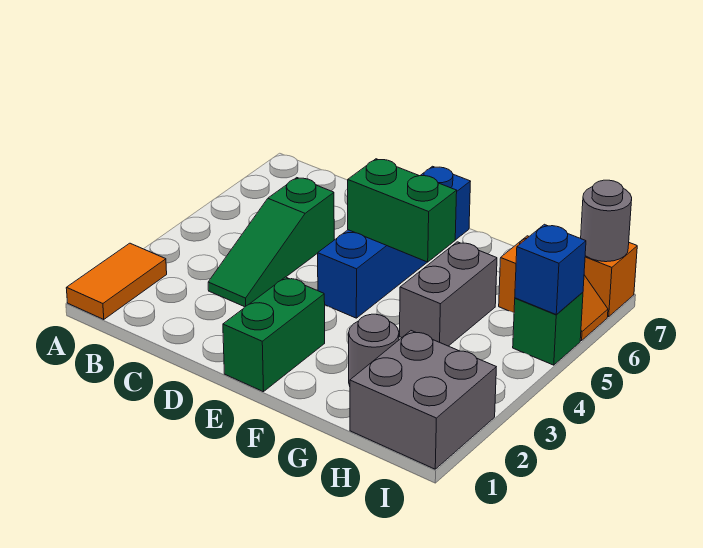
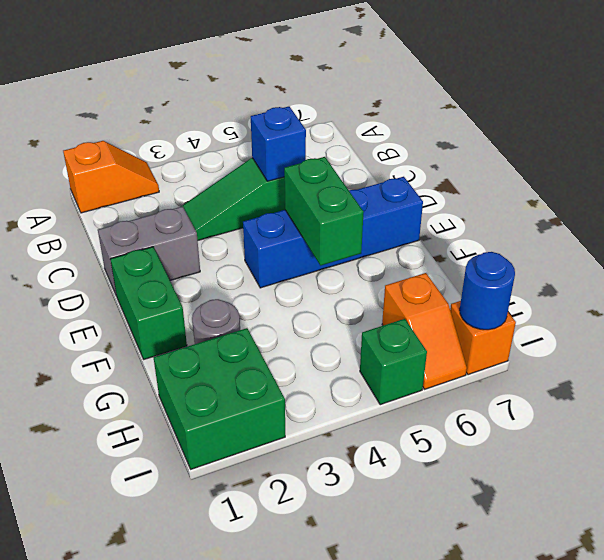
orange 1x2 tile [66,243,167,320] -> orange 1x2 slope [63,141,159,213]
green 1x2 brick [223,277,325,392] -> green 1x2 brick turned to [110,247,187,359]
grey 1x2 brick [400,242,497,346] -> grey 1x2 brick moved to [98,206,200,296]
grey 2x2 brick [350,331,496,469] -> green 2x2 brick [153,328,285,469]
blue 1x1 brick [515,224,586,314] -> blue 1x1 brick moved to [251,106,306,181]
grey 1x1 round brick [581,180,632,262] -> blue 1x1 round brick [460,252,515,330]

